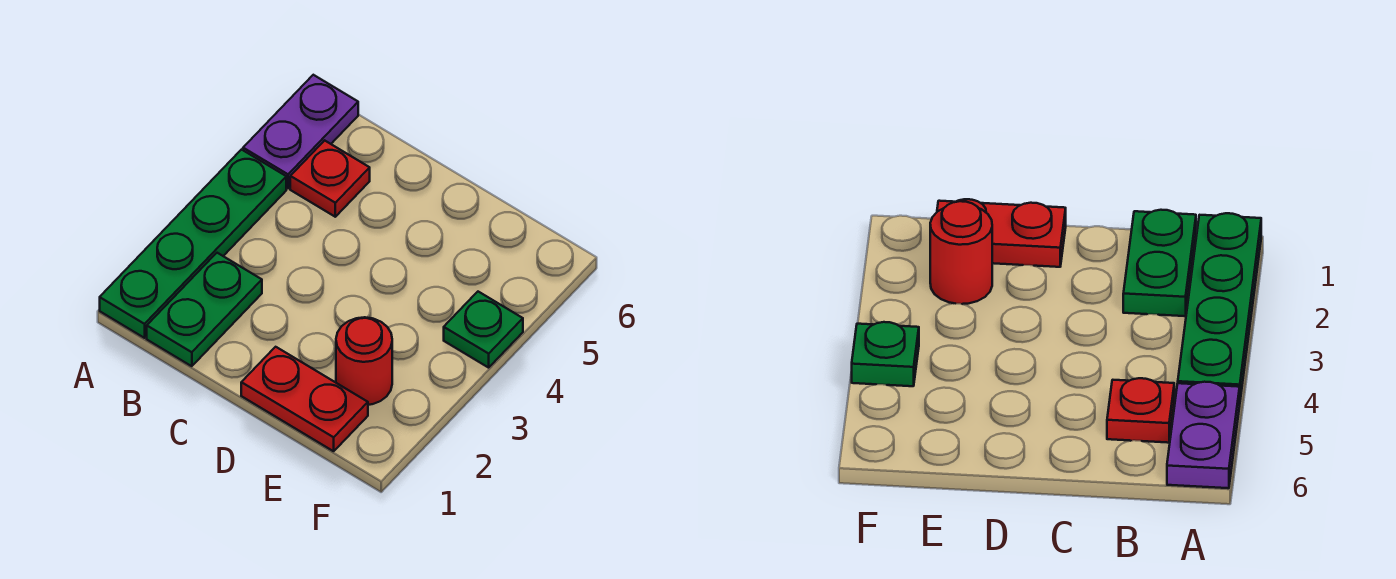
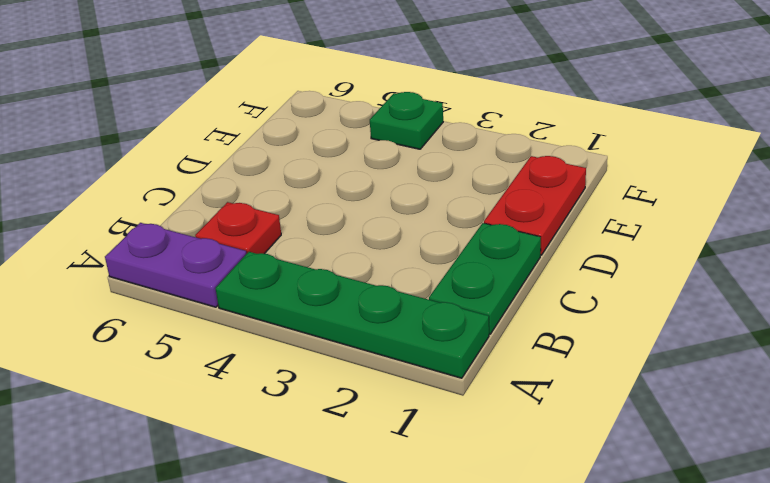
green 1x2 plate [147,253,262,366] -> green 1x2 plate turned to [429,223,541,334]
red 1x1 round brick [336,317,392,405] -> none

